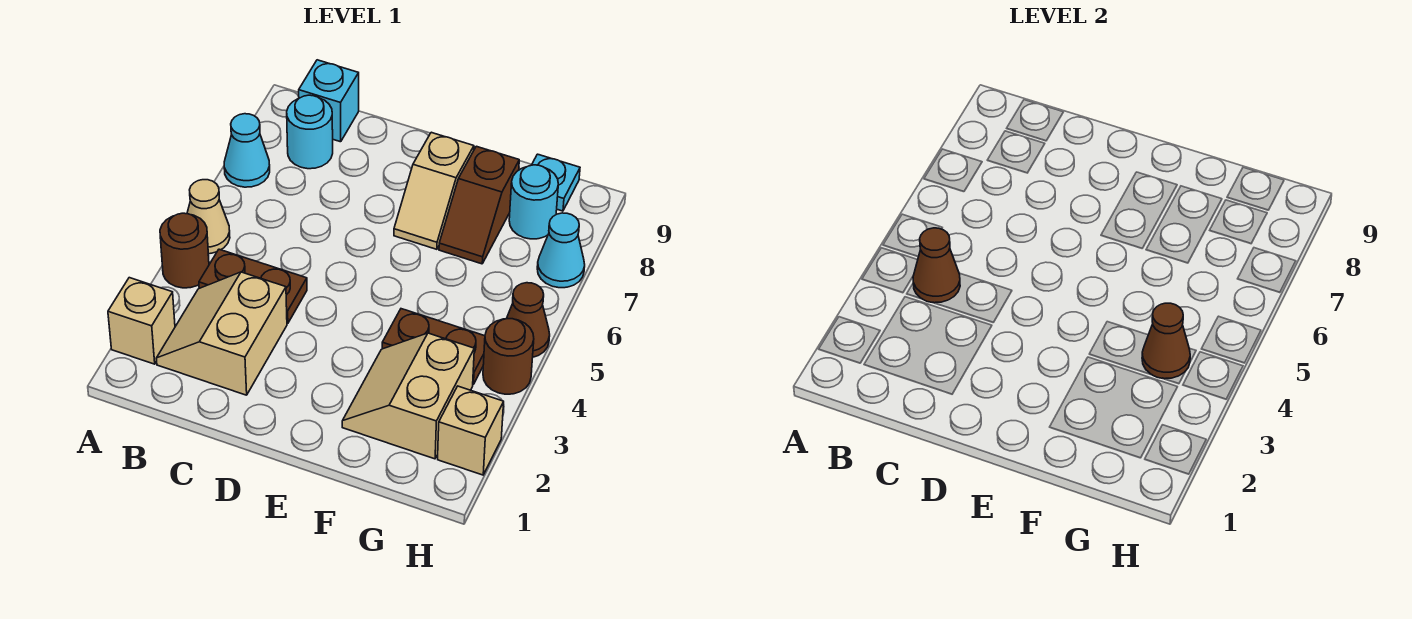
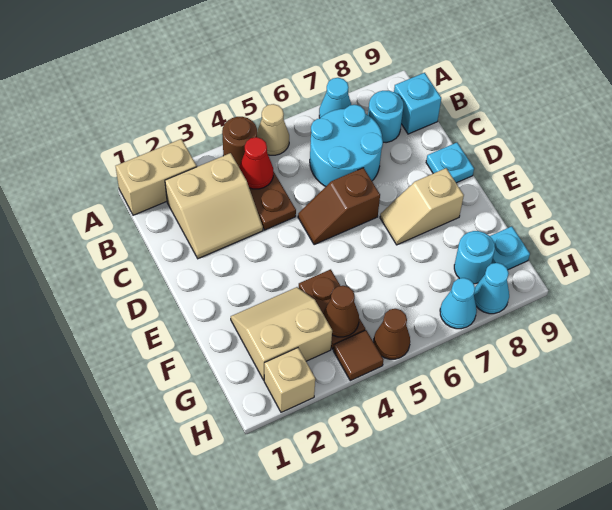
tan 1x1 brick [108,278,175,364] -> tan 1x2 brick [116,139,197,215]
tan 2x2 slope [156,272,287,395] -> tan 2x2 slope turned to [165,153,263,259]
brown 1x1 cone [913,228,960,303] -> red 1x1 cone [239,137,273,189]
none -> cyan 2x2 round brick [310,105,383,186]
none -> cyan 1x1 plate [426,143,474,183]
brown 1x2 slope [439,146,519,264] -> brown 1x2 slope moved to [298,168,380,245]
brown 1x1 round brick [483,319,534,394] -> brown 1x1 tile [333,330,383,381]
none -> cyan 1x1 cone [474,263,509,314]

